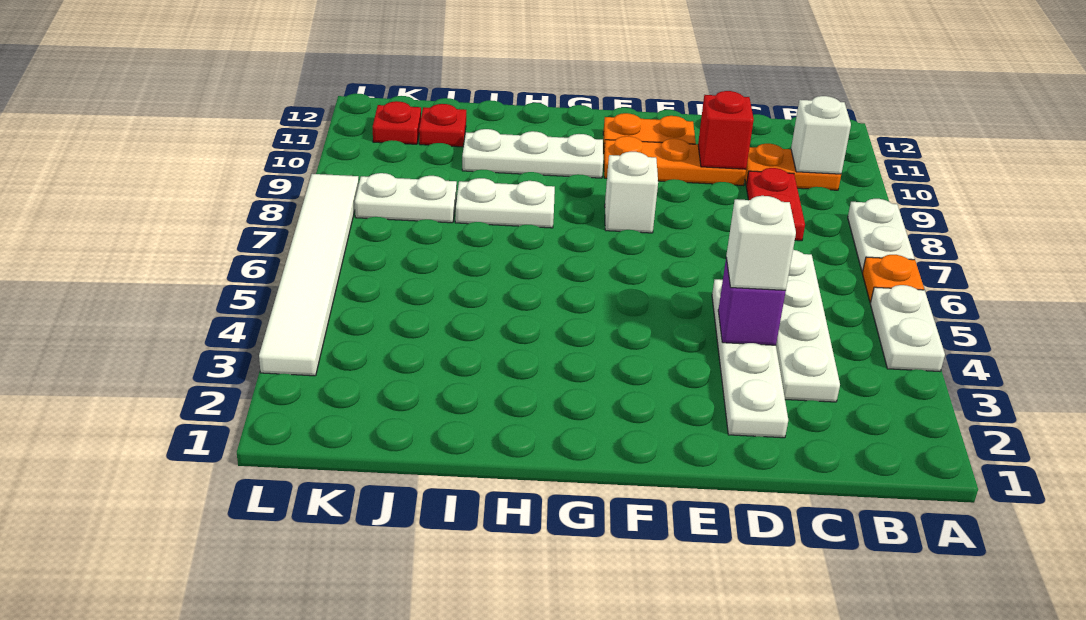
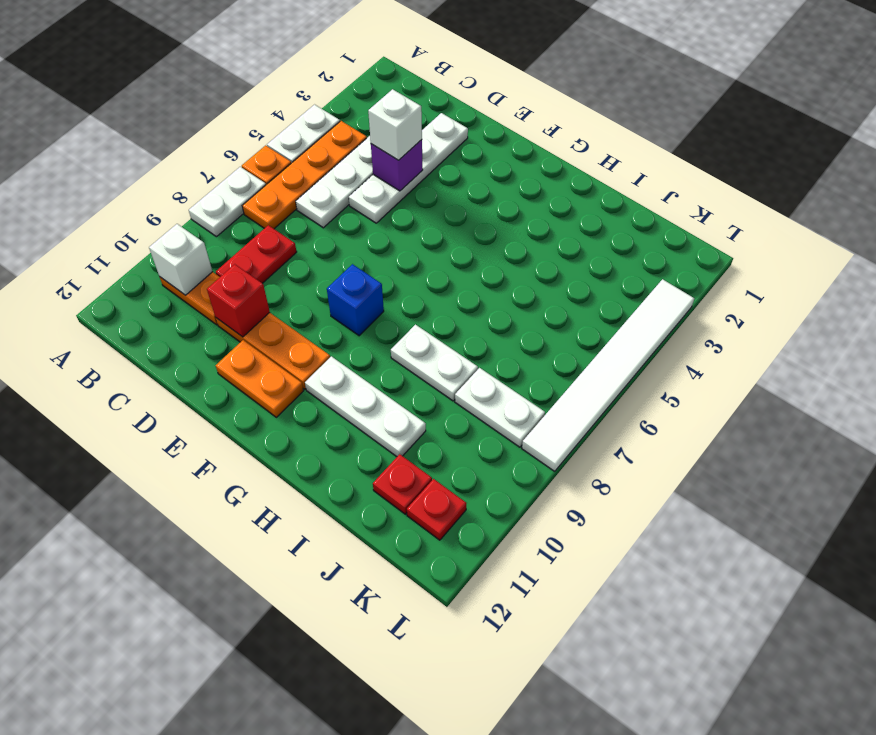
none -> orange 1x4 plate [242,121,367,229]
white 1x1 brick [605,152,658,233] -> blue 1x1 brick [327,264,384,336]

